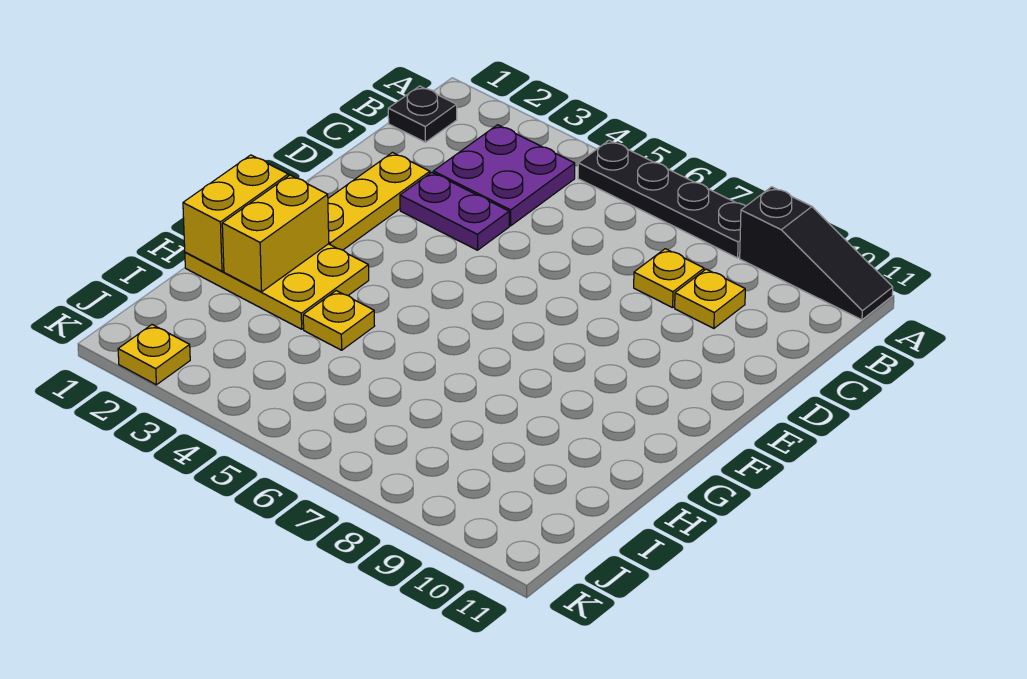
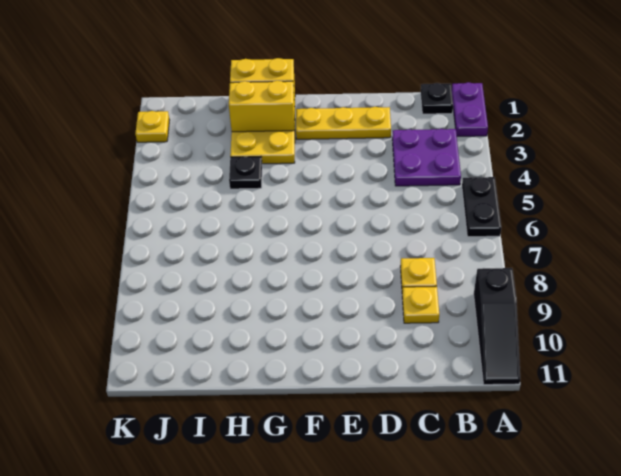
black 1x4 plate [578,140,745,258] -> black 1x2 plate [462,177,501,237]
purple 1x2 plate [400,172,509,250] -> purple 1x2 plate moved to [452,82,488,136]
yellow 1x1 plate [303,291,375,350] -> black 1x1 plate [229,156,262,189]

